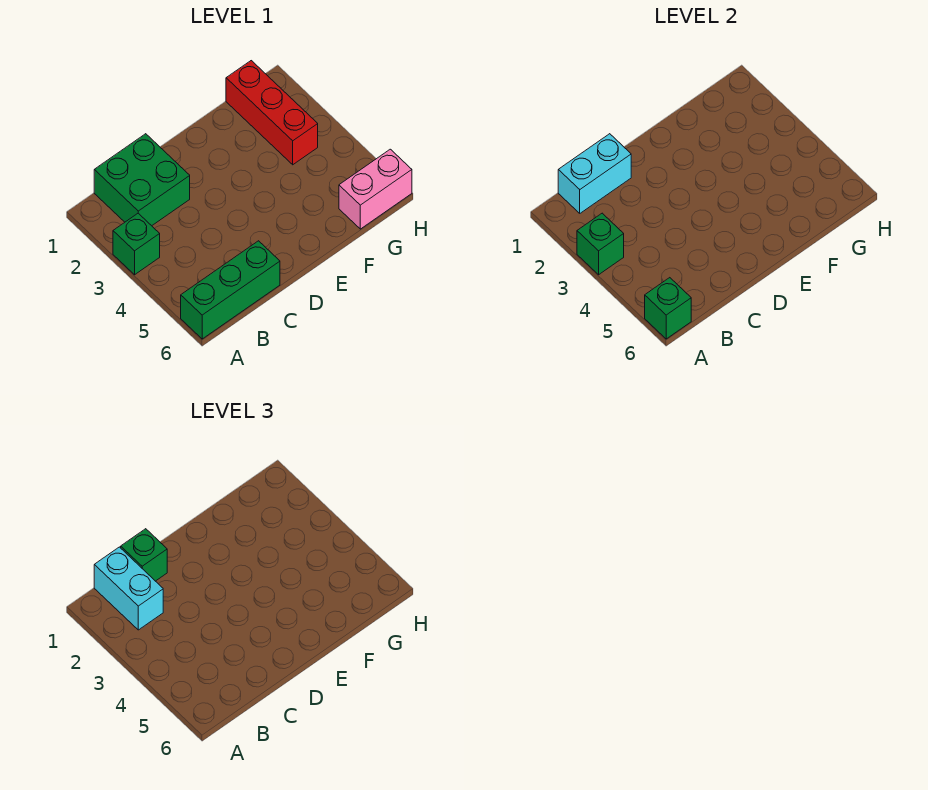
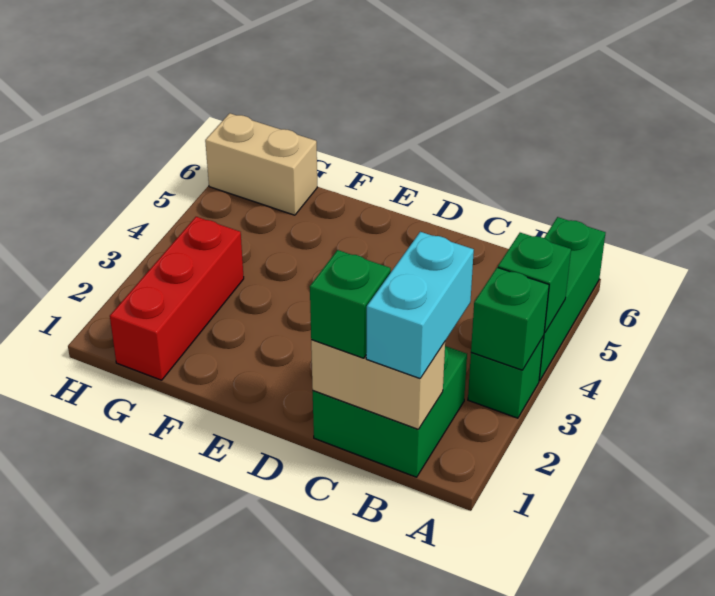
green 1x3 brick [181,241,280,339] -> green 1x3 brick turned to [539,217,605,381]
green 1x1 brick [645,278,691,339] -> green 1x1 brick moved to [498,233,571,333]
cyan 1x2 brick [558,134,631,213] -> tan 1x2 brick [311,340,445,429]
pink 1x2 brick [339,149,412,229] -> tan 1x2 brick [205,113,317,215]

